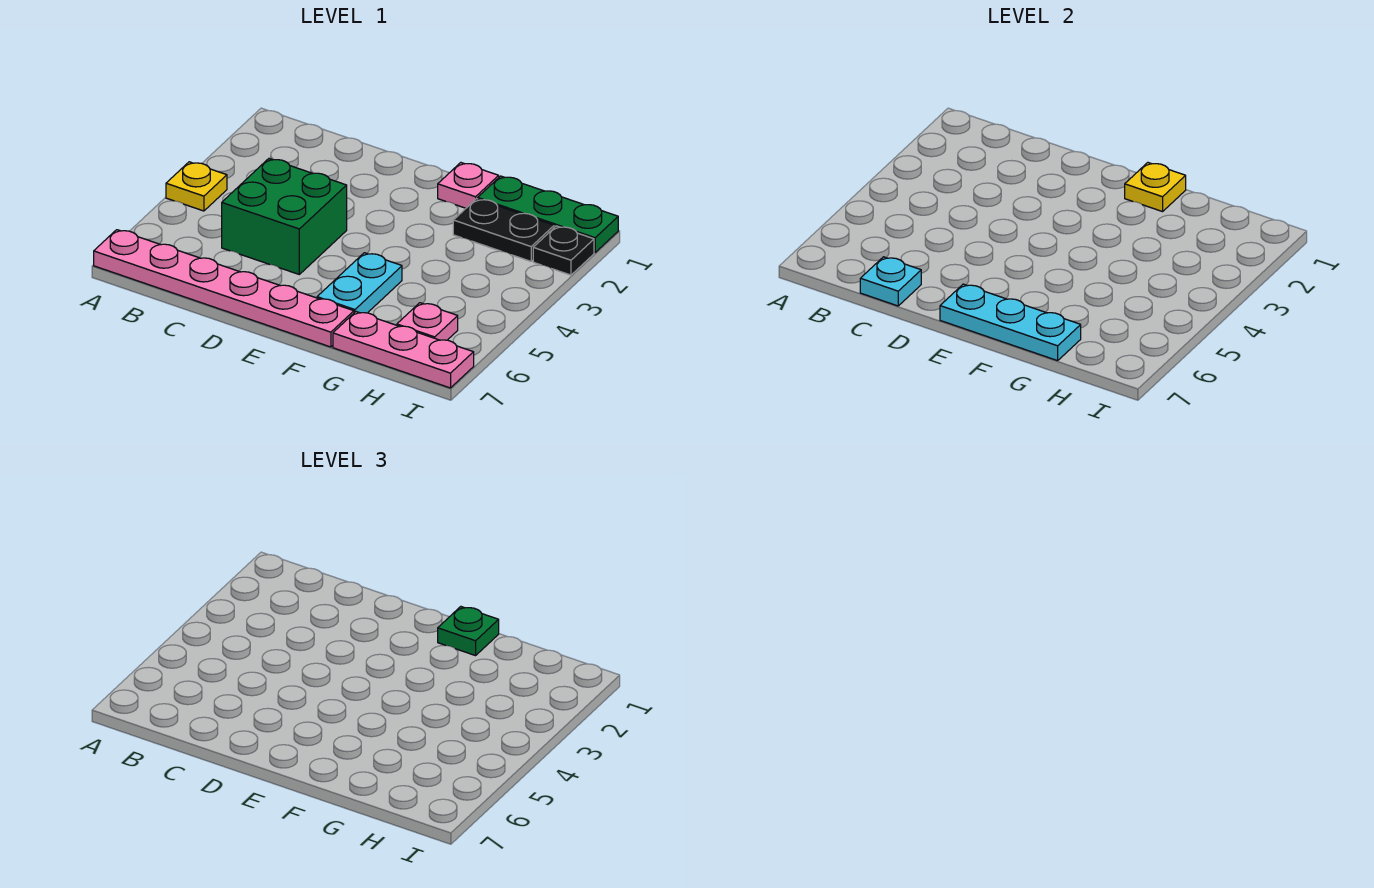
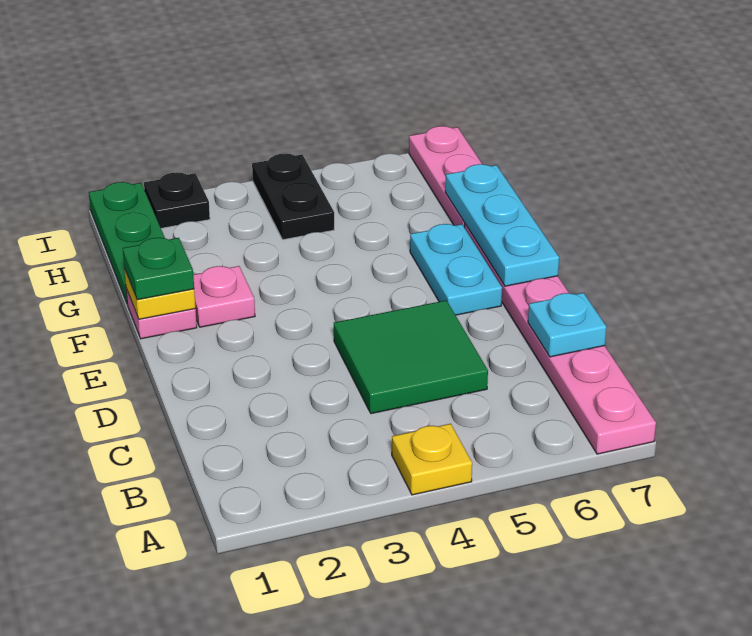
green 2x2 brick [222,159,347,274] -> green 2x2 tile [334,300,488,414]
cyan 1x2 plate [317,253,402,313] -> cyan 1x2 plate turned to [410,224,502,315]
black 1x2 plate [453,199,554,261] -> black 1x2 plate moved to [252,154,334,240]
pink 1x1 plate [397,303,458,340] -> pink 1x1 plate moved to [193,266,255,327]

